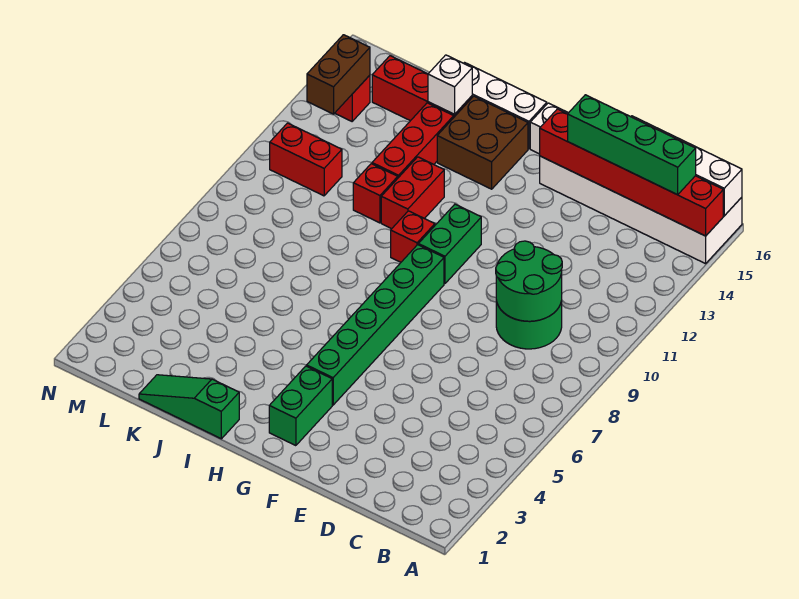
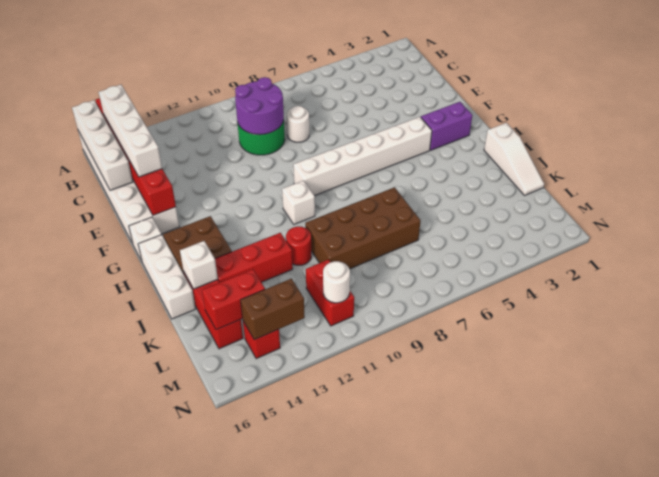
green 1x4 brick [568,95,696,195] -> white 1x4 brick [99,85,162,177]
green 2x2 round brick [496,241,562,321] -> purple 2x2 round brick [235,77,284,135]
none -> white 1x1 round brick [287,106,309,142]
green 1x2 brick [269,366,332,446] -> purple 1x2 brick [421,102,472,150]
green 1x6 brick [307,245,444,405] -> white 1x6 brick [293,117,432,196]
green 1x2 brick [418,204,481,284] -> none
red 1x1 brick [391,211,435,262] -> white 1x1 brick [282,181,315,224]
green 1x3 slope [139,375,239,439] -> white 1x3 slope [484,123,544,195]
red 1x2 brick [381,157,444,229] -> red 1x2 brick moved to [202,269,265,330]
none -> brown 2x4 brick [305,187,421,269]
red 1x1 brick [353,164,398,223] -> red 1x1 round brick [286,226,311,265]
none -> white 1x1 round brick [323,261,350,303]

